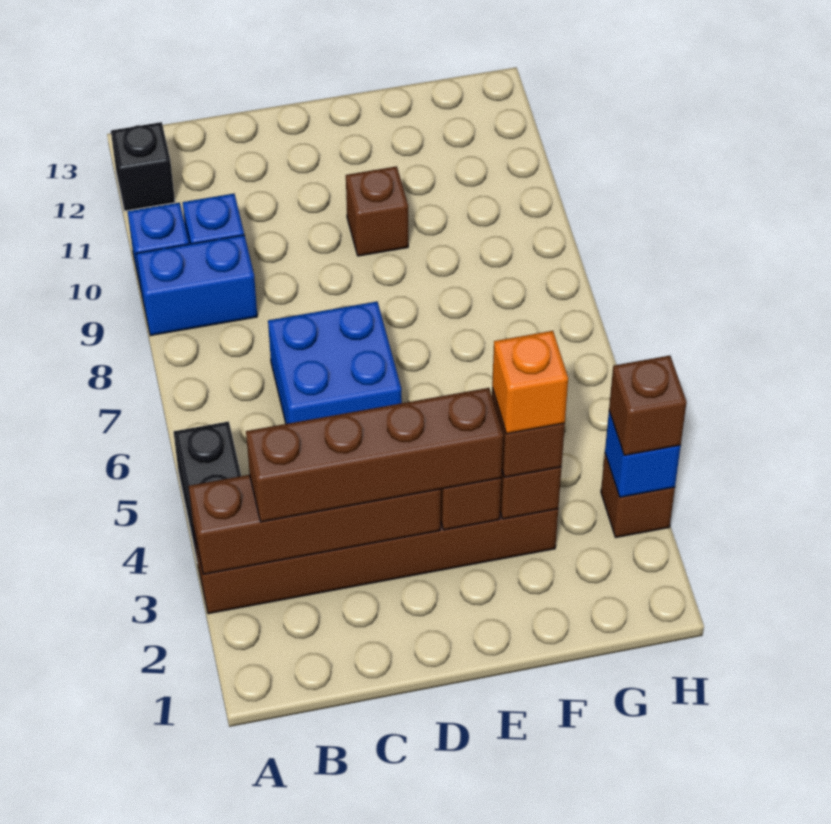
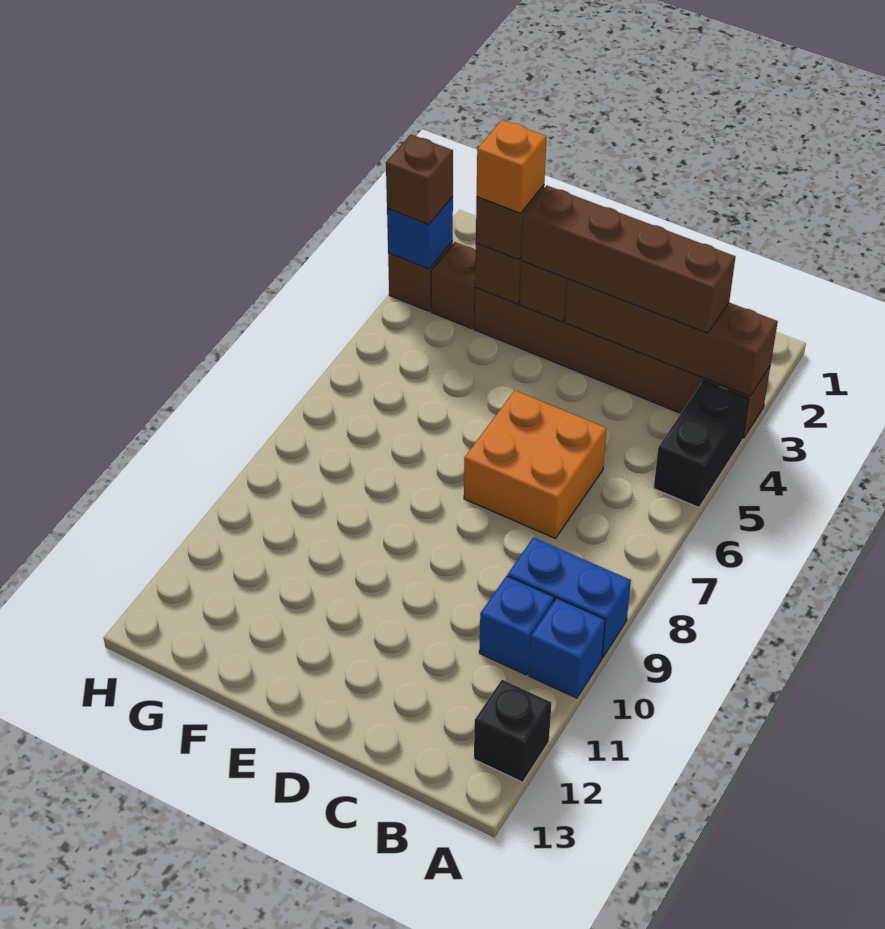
blue 2x2 brick [268,302,402,424] -> orange 2x2 brick [464,390,607,538]
brown 1x1 brick [346,166,408,256] -> brown 1x1 brick moved to [431,242,476,329]

